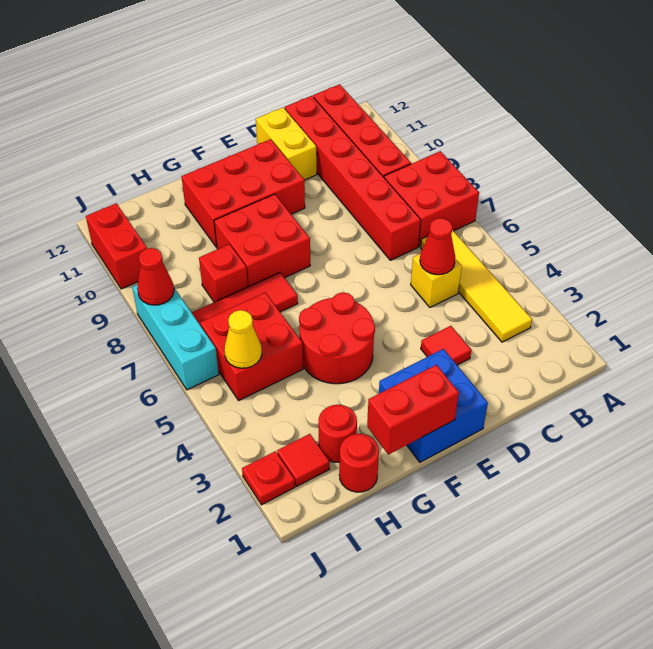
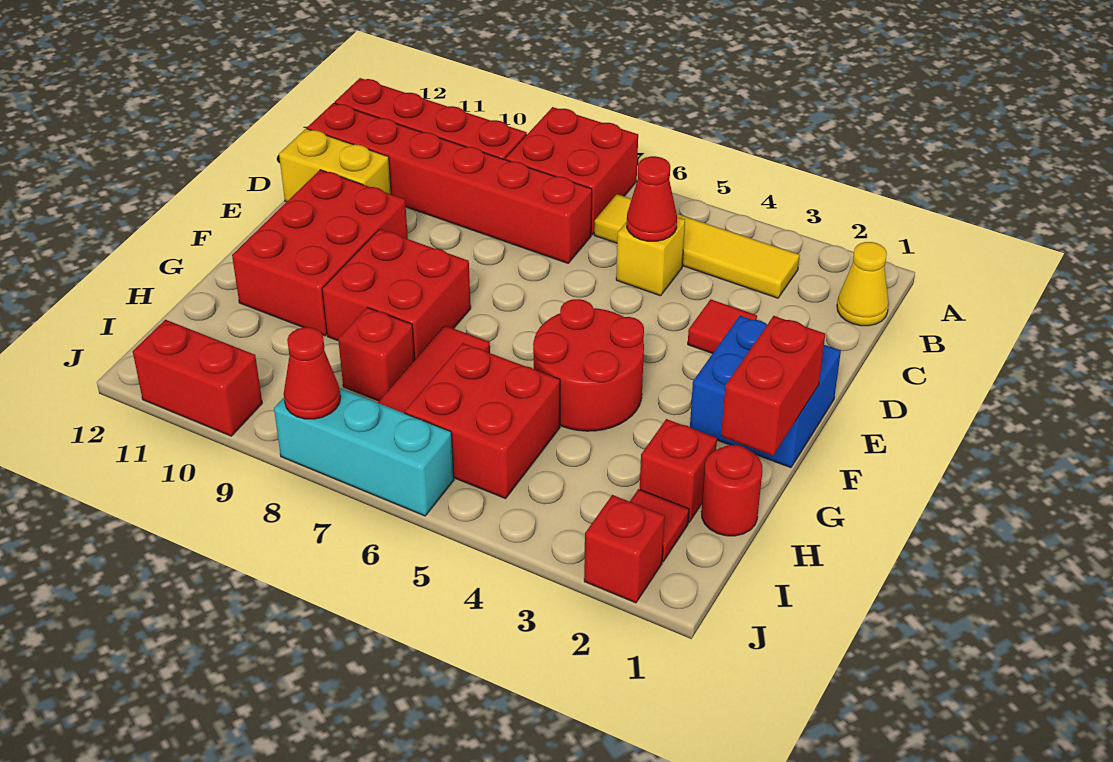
red 1x1 round brick [319,405,357,462] -> red 1x1 brick [640,419,717,522]
yellow 1x1 cone [224,310,262,368] -> yellow 1x1 cone moved to [837,242,889,326]
red 1x1 plate [242,451,295,505] -> red 1x1 brick [584,495,665,603]

